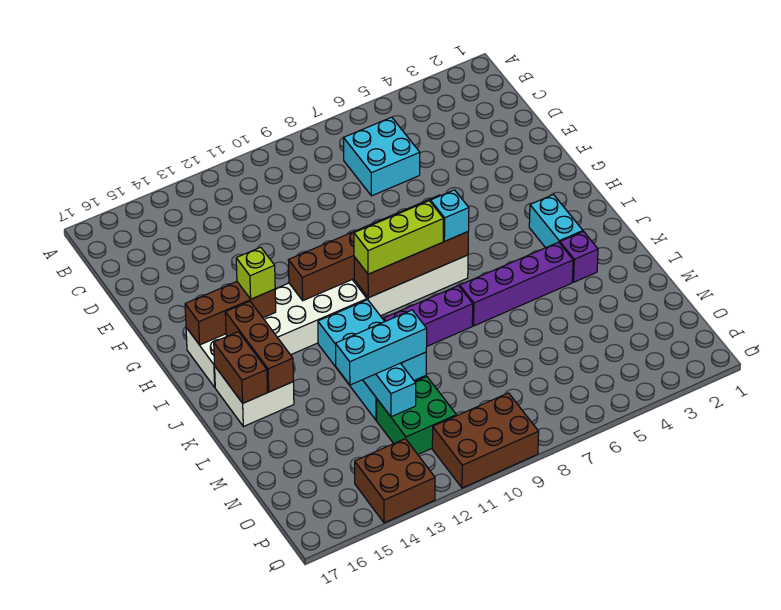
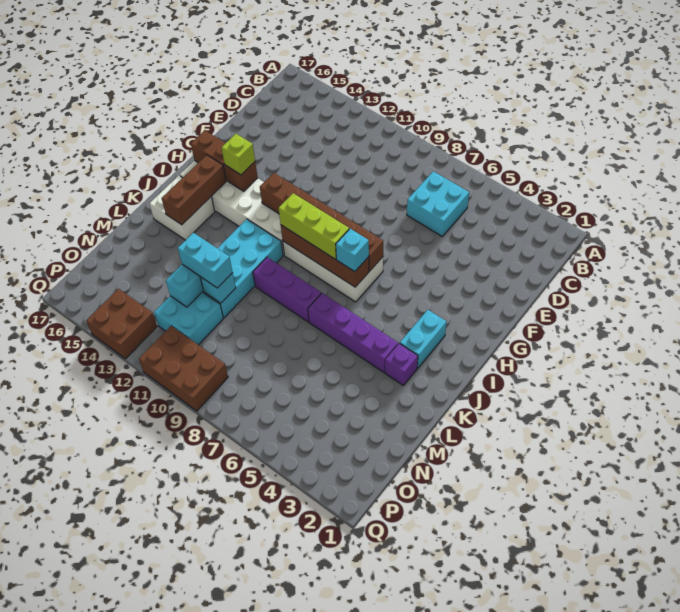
brown 1x2 brick [214,332,267,403] -> none
cyan 1x3 brick [335,310,427,385] -> cyan 1x2 brick [178,233,233,288]
green 2x2 brick [377,377,456,454] -> cyan 2x2 brick [154,292,223,345]

